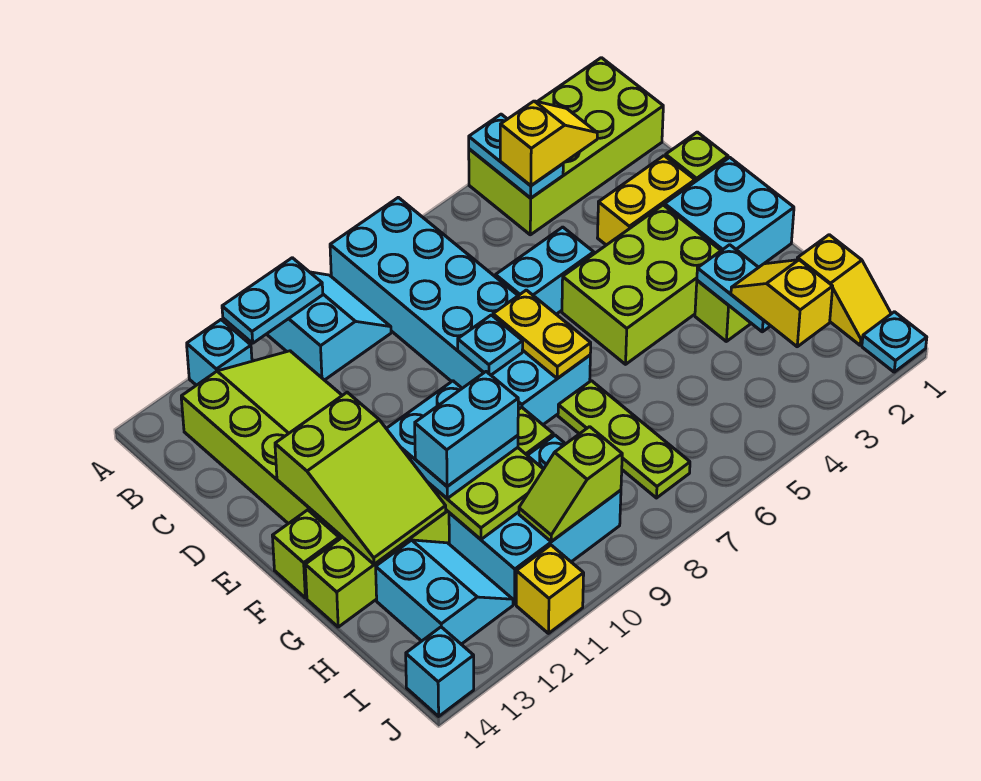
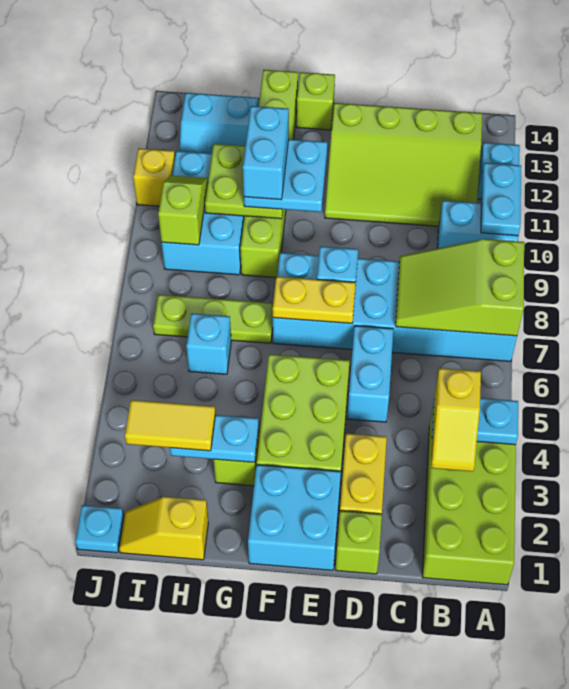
lime 2x3 slope [275,392,446,564] -> lime 2x3 slope moved to [396,239,524,336]
yellow 1x2 slope [731,260,833,347] -> yellow 1x2 tile [125,400,215,451]
cyan 1x1 brick [406,627,474,716] -> cyan 1x1 brick moved to [186,313,231,374]

